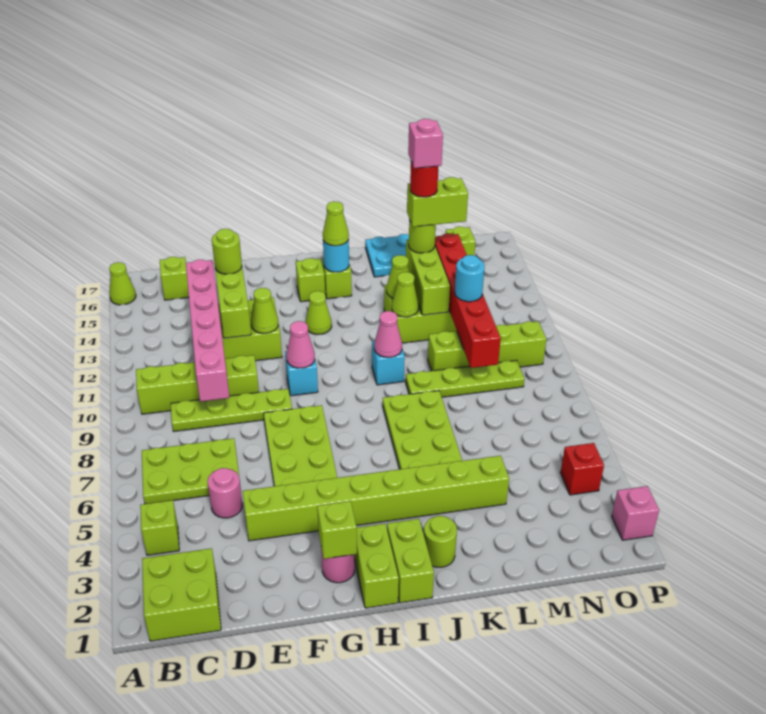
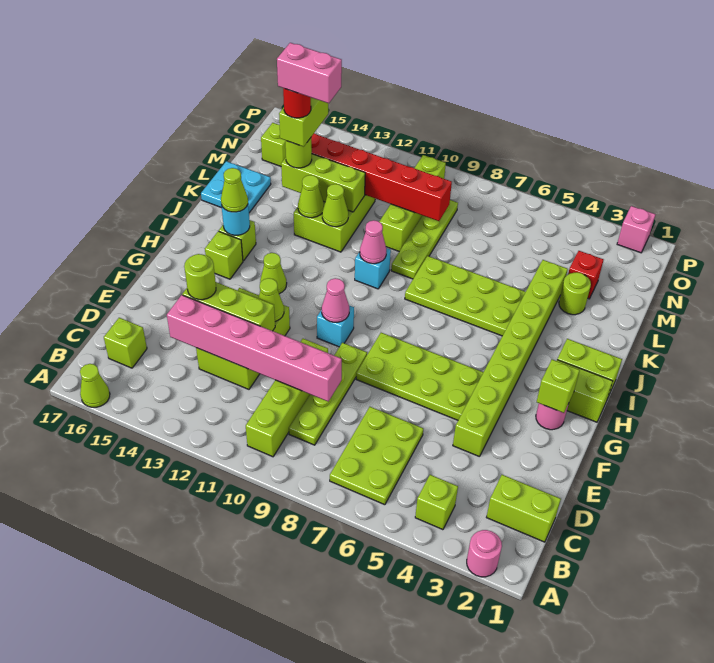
lime 2x2 brick [142,548,221,641] -> lime 1x2 brick [486,475,561,542]
pink 1x1 round brick [208,468,242,518] -> pink 1x1 round brick moved to [467,530,502,577]
lime 1x1 round brick [424,516,457,567] -> lime 1x1 round brick moved to [559,272,591,315]
pink 1x1 brick [408,119,443,168] -> pink 1x2 brick [277,43,342,104]
cyan 1x1 round brick [455,255,485,302] -> none
red 1x1 brick [560,443,604,495] -> red 1x1 brick moved to [568,251,604,299]

